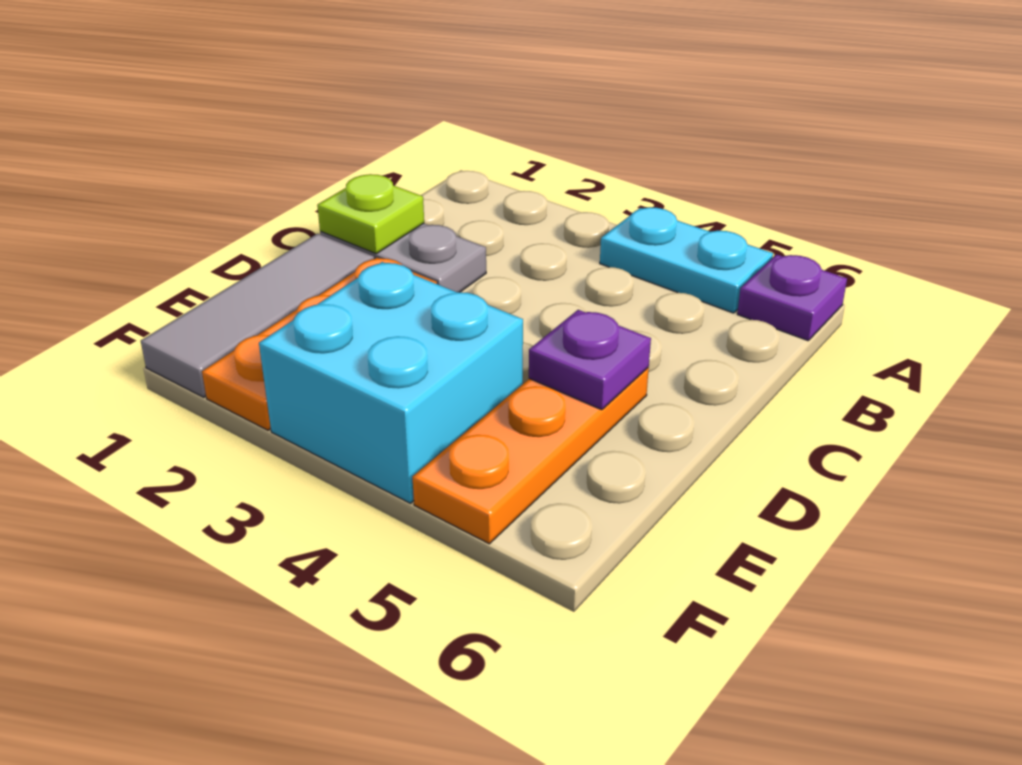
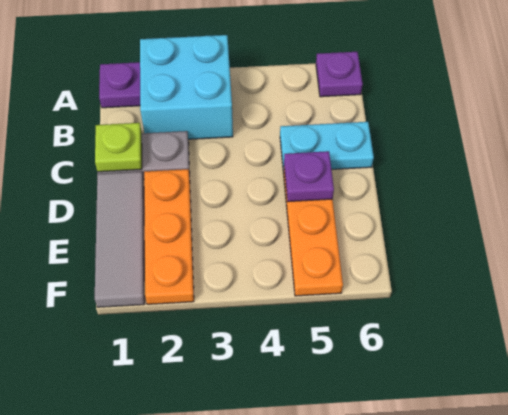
none -> purple 1x1 plate [99,62,140,108]
cyan 1x2 plate [600,207,773,313] -> cyan 1x2 plate moved to [280,122,374,172]
cyan 2x2 brick [259,262,523,503] -> cyan 2x2 brick moved to [140,35,233,139]

